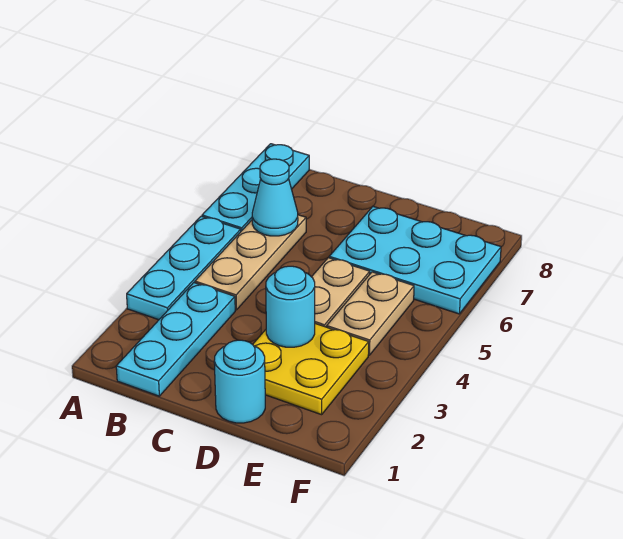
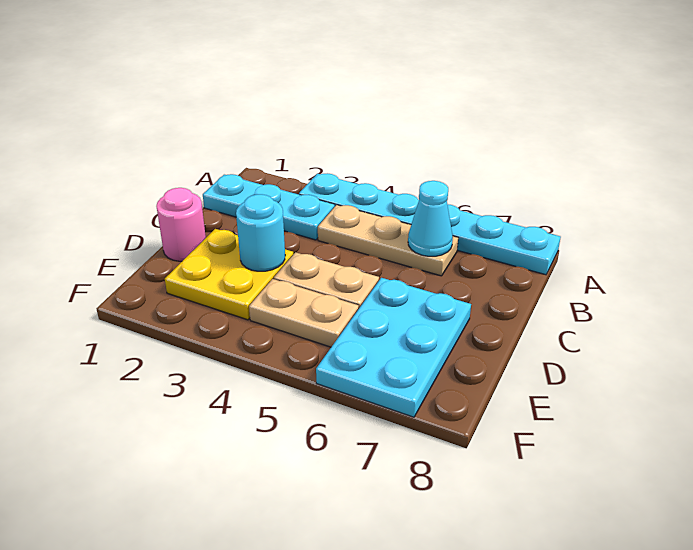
cyan 1x1 round brick [214,340,265,423] -> pink 1x1 round brick [156,188,206,261]

